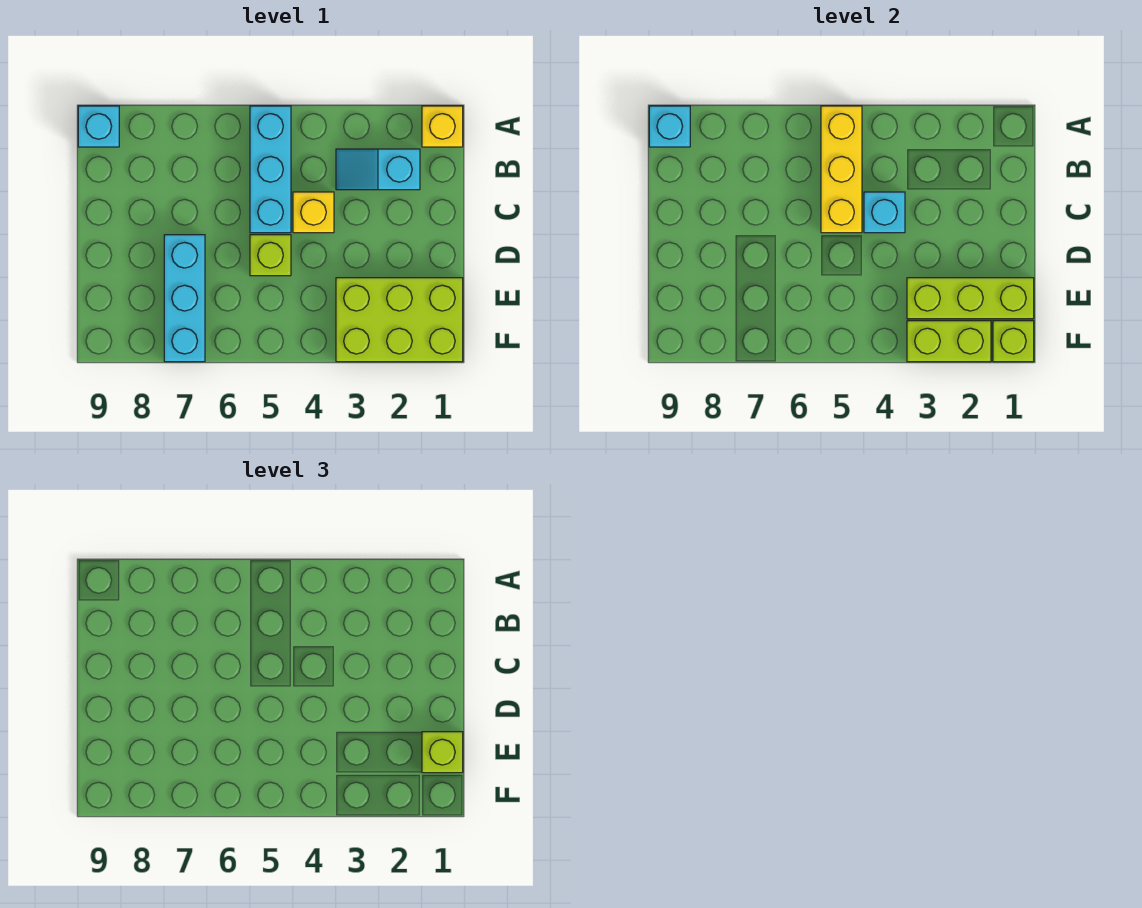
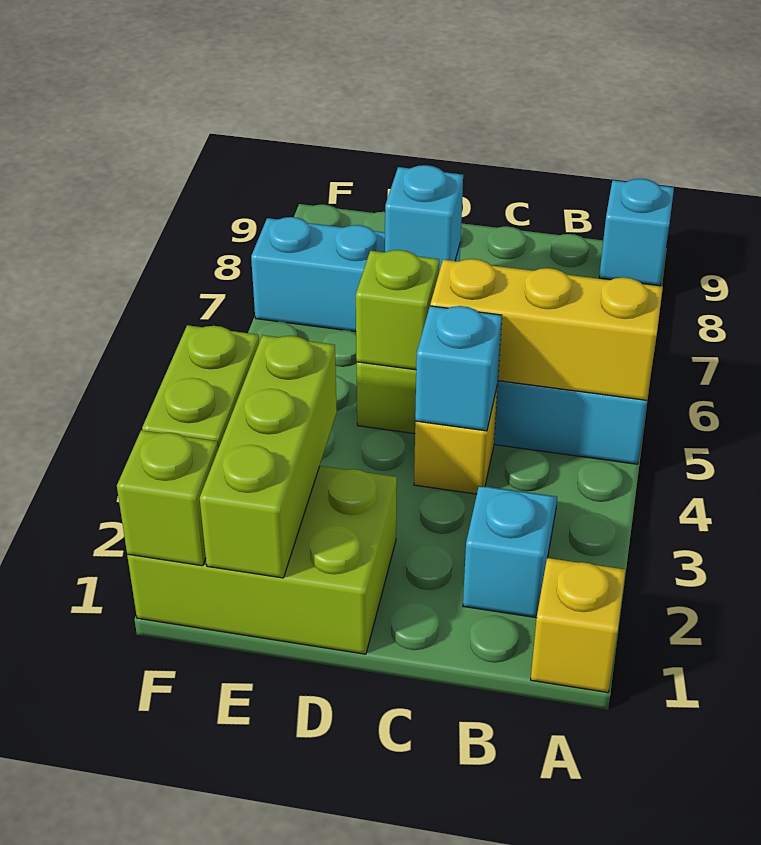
cyan 1x1 brick [649,106,690,147] -> cyan 1x1 brick moved to [385,165,463,272]
lime 2x3 brick [336,278,463,362] -> lime 2x3 brick turned to [127,466,397,654]
lime 1x1 brick [422,732,463,773] -> lime 1x1 brick moved to [356,250,439,370]

